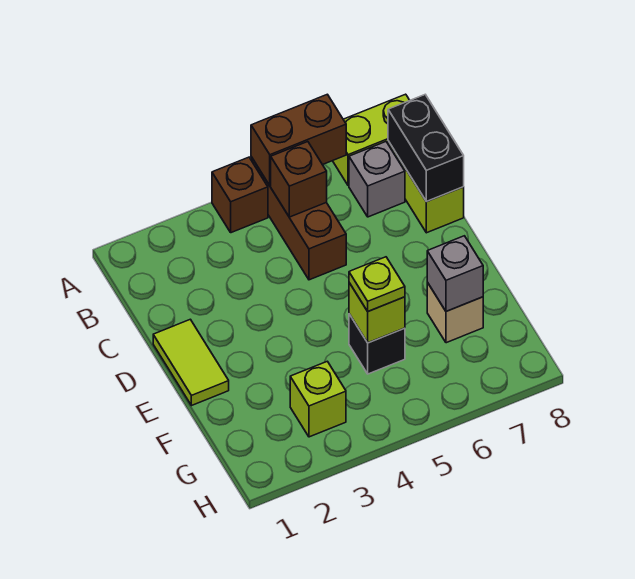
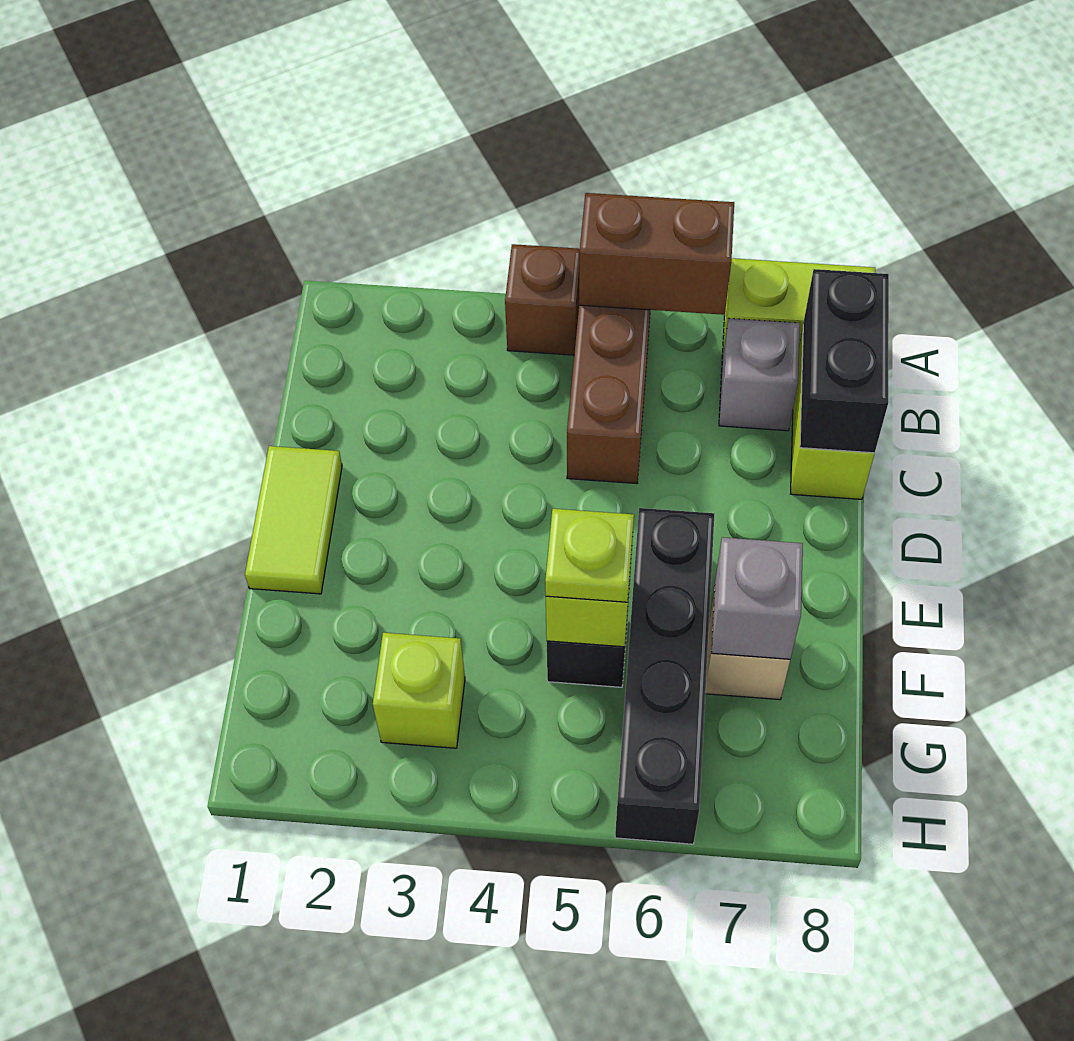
brown 1x1 brick [271,142,327,217] -> none
none -> black 1x4 brick [615,508,714,844]

